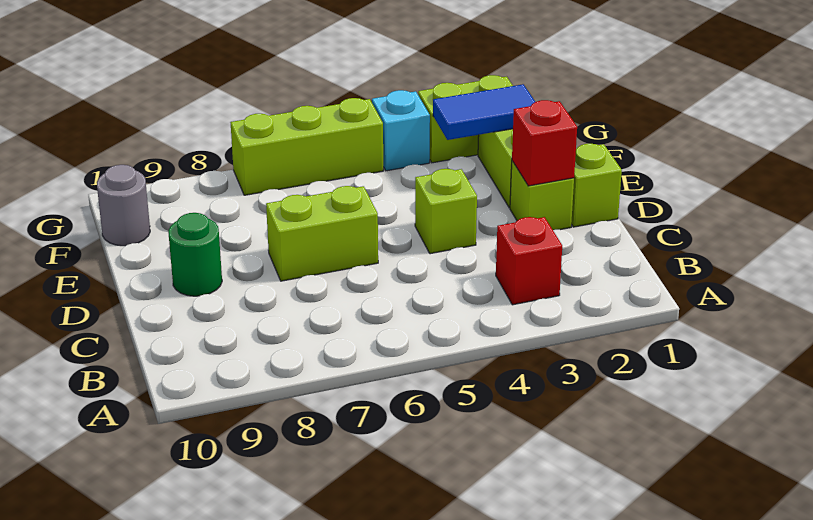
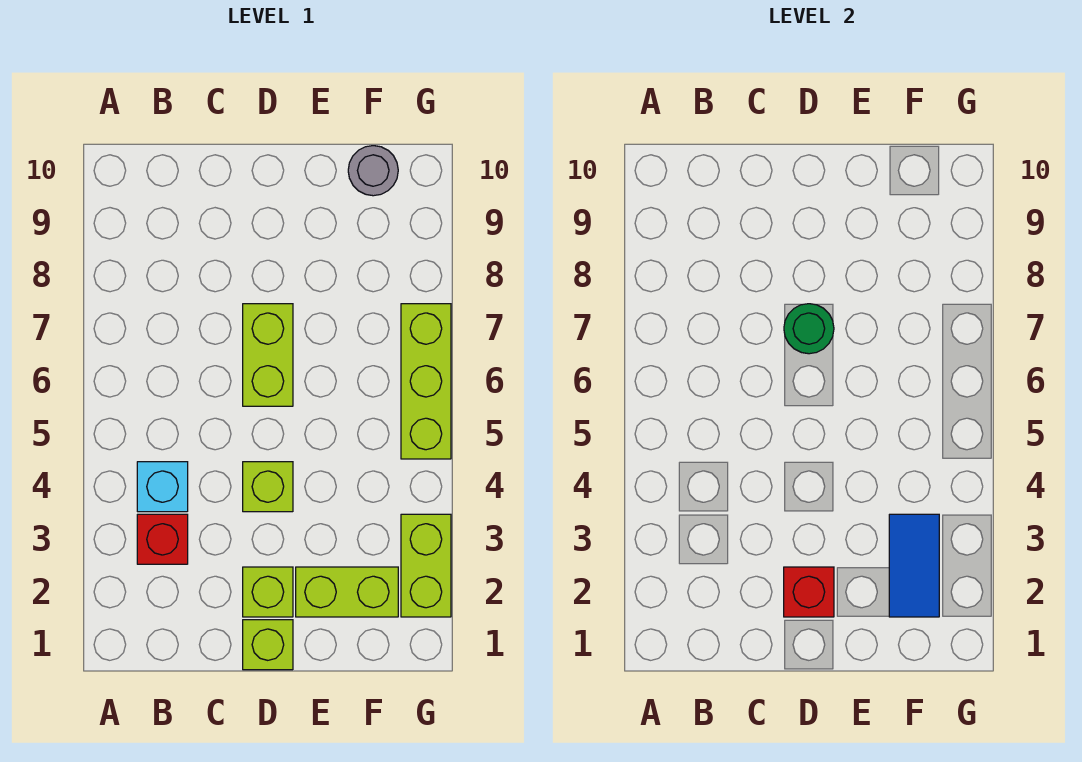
green 1x1 round brick [168,213,222,296] -> green 1x1 round brick moved to [784,304,834,354]
cyan 1x1 brick [372,90,430,171] -> cyan 1x1 brick moved to [137,462,188,512]

